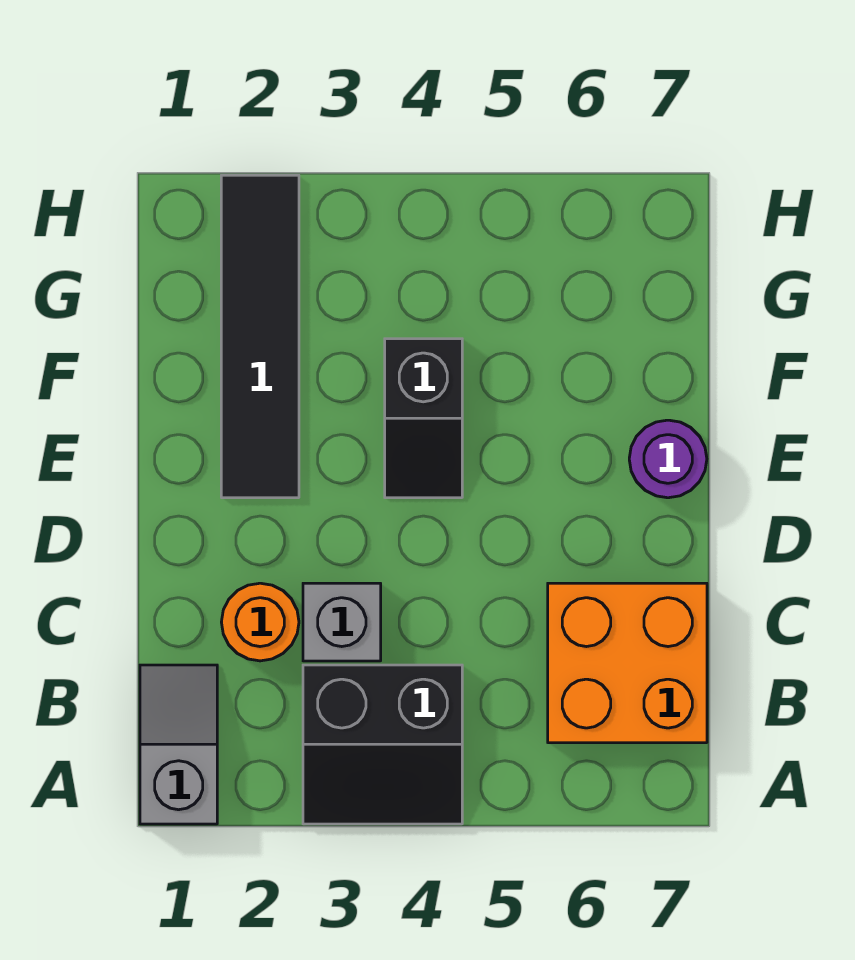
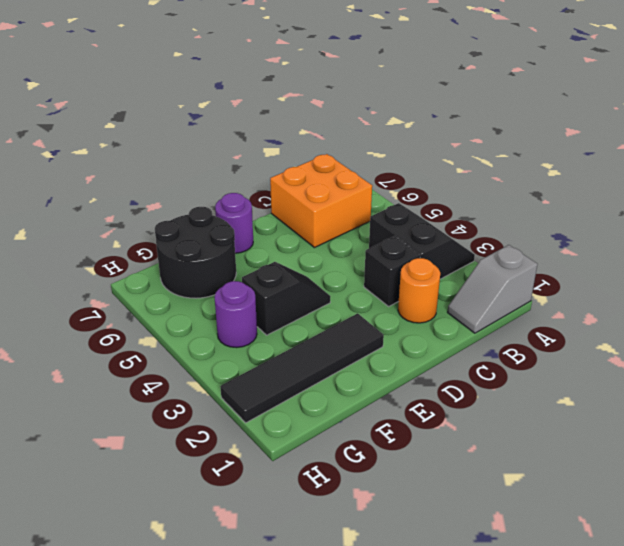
grey 1x1 brick [303,583,381,661] -> black 1x1 brick [364,236,420,306]
none -> black 2x2 round brick [155,207,236,298]
none -> purple 1x1 round brick [215,281,257,348]

